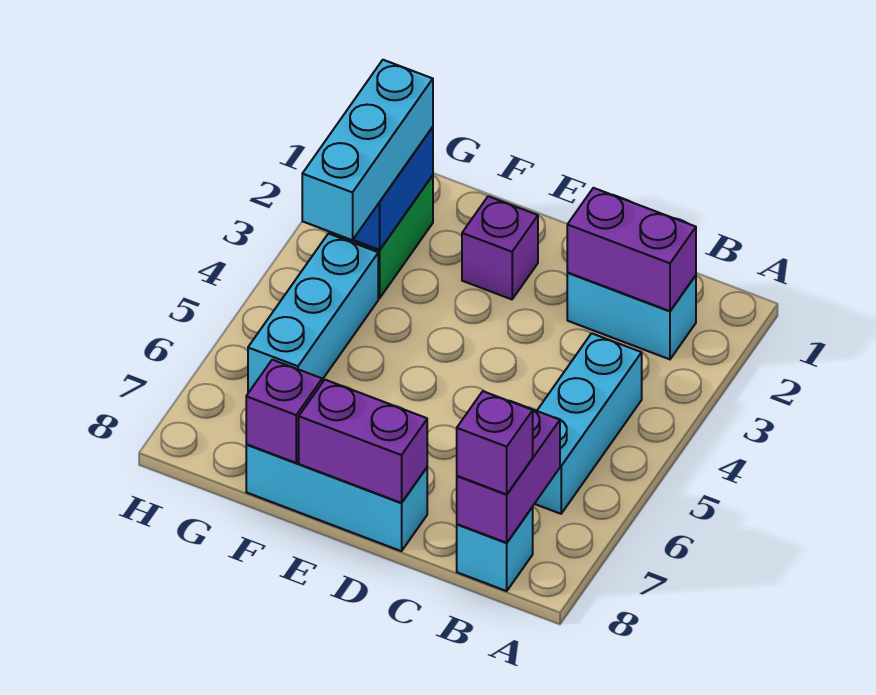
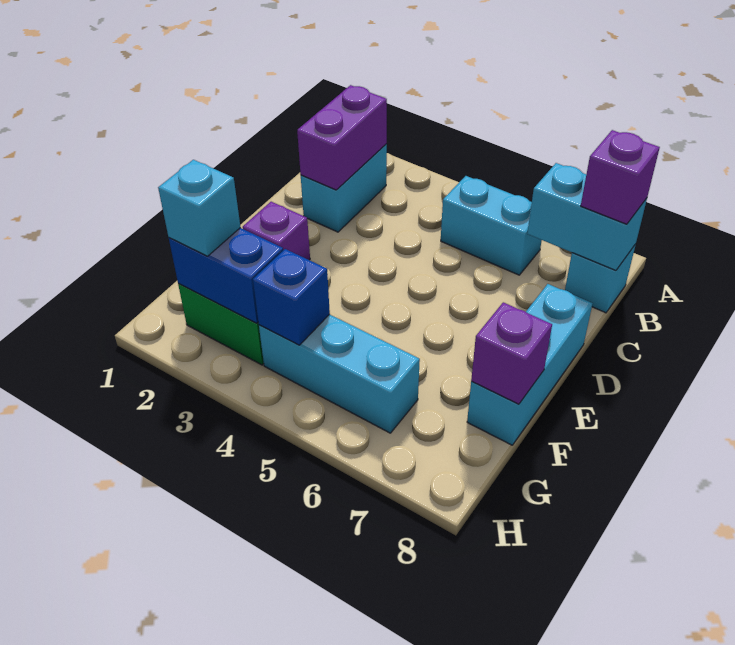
cyan 1x3 brick [535,333,642,514] -> cyan 1x2 brick [441,176,542,275]
purple 1x2 brick [457,401,560,543] -> cyan 1x2 brick [527,163,647,270]
purple 1x2 brick [299,380,427,503] -> none
cyan 1x3 brick [302,60,433,240] -> cyan 1x1 brick [158,160,240,256]
none -> blue 1x1 brick [253,249,330,345]

